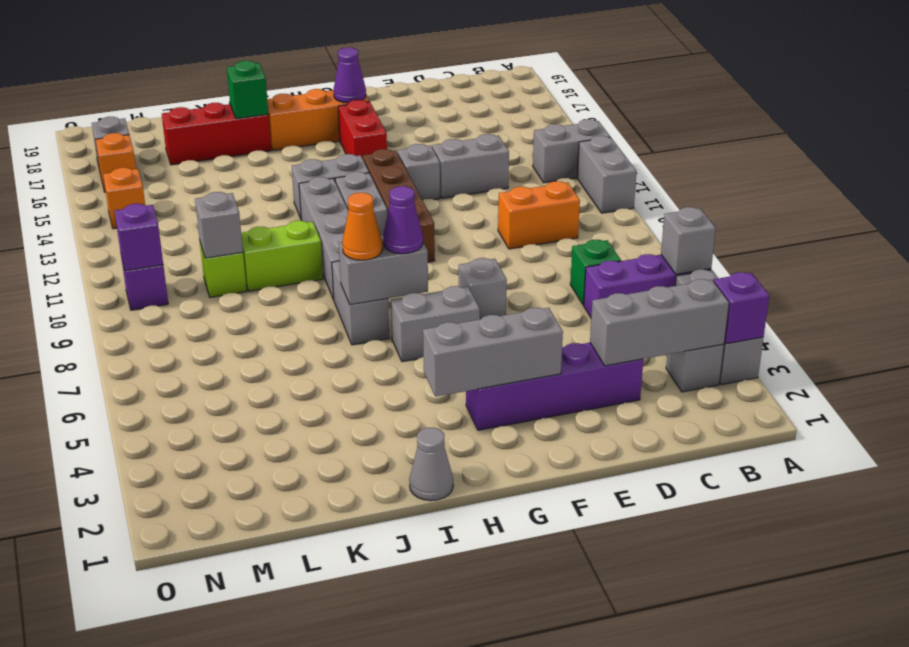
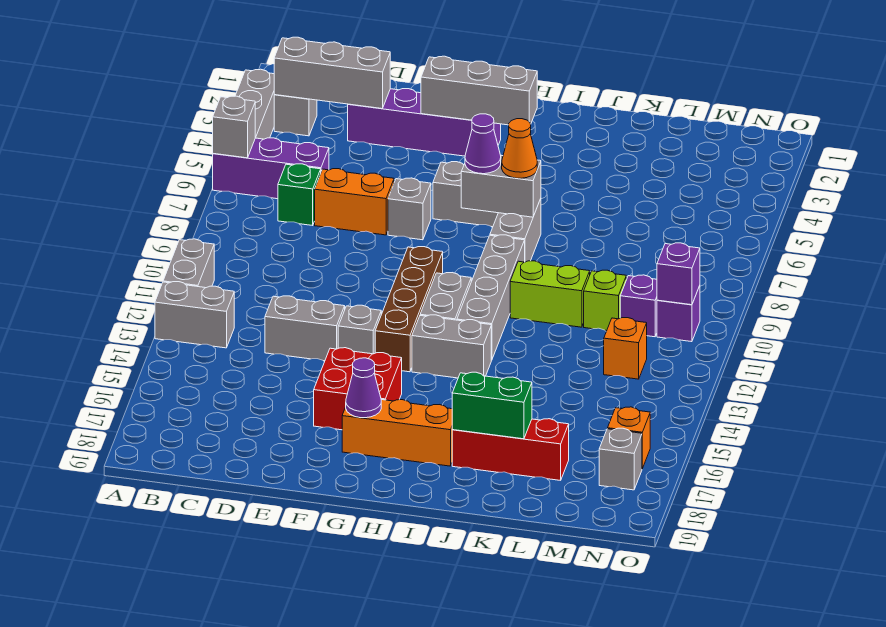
purple 1x1 brick [714,272,769,344] -> purple 1x1 brick moved to [620,275,657,337]
orange 1x2 brick [498,181,580,249] -> orange 1x2 brick moved to [315,169,394,235]
red 1x2 brick [338,100,387,158] -> red 2x2 brick [314,348,402,430]
grey 1x1 cone [409,428,453,501] -> none
green 1x1 brick [227,61,268,119] -> green 1x2 brick [452,372,532,439]
grey 1x1 brick [195,192,243,258] -> none
orange 1x1 brick [103,168,145,229] -> orange 1x1 brick moved to [604,318,647,379]

